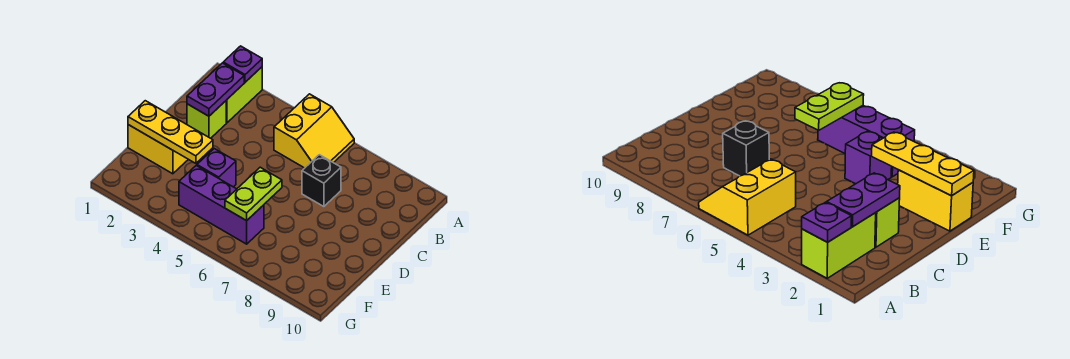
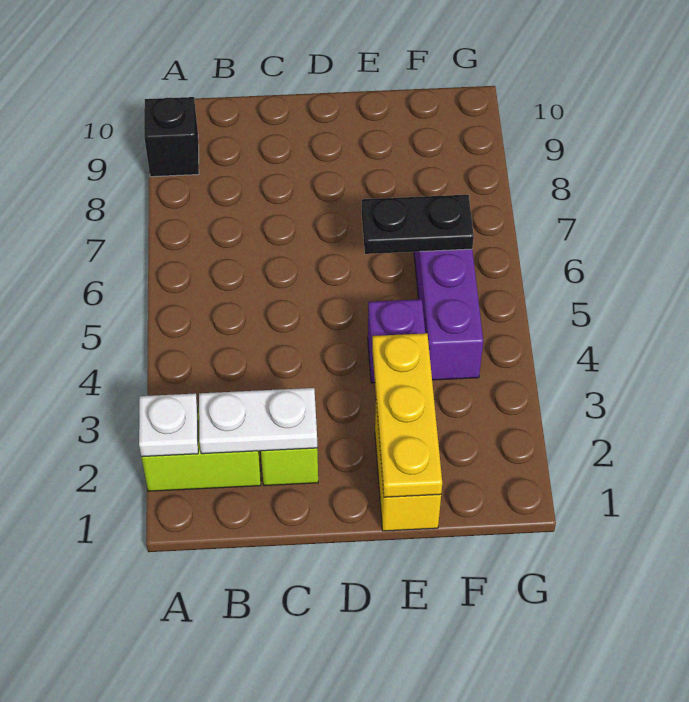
purple 1x1 plate [223,46,262,82] -> white 1x1 plate [139,393,198,457]
yellow 2x2 slope [274,94,354,168] -> none
purple 1x2 plate [187,63,244,116] -> white 1x2 plate [199,388,317,454]
black 1x1 brick [302,155,341,207] -> black 1x1 brick moved to [144,97,199,177]
lime 1x2 plate [225,167,282,221] -> black 1x2 plate [362,195,474,254]

